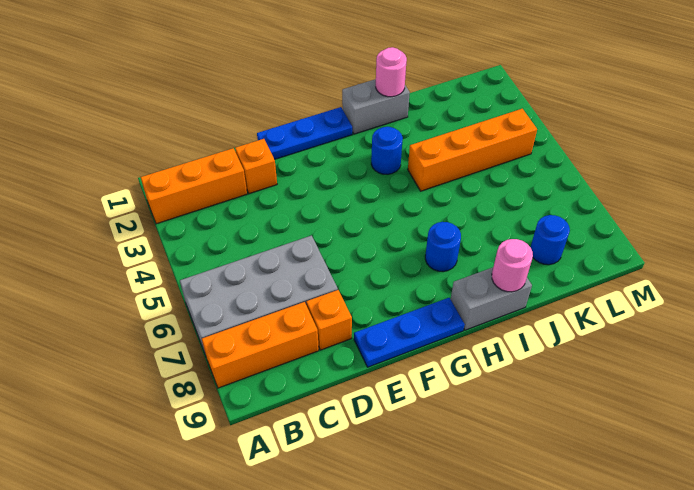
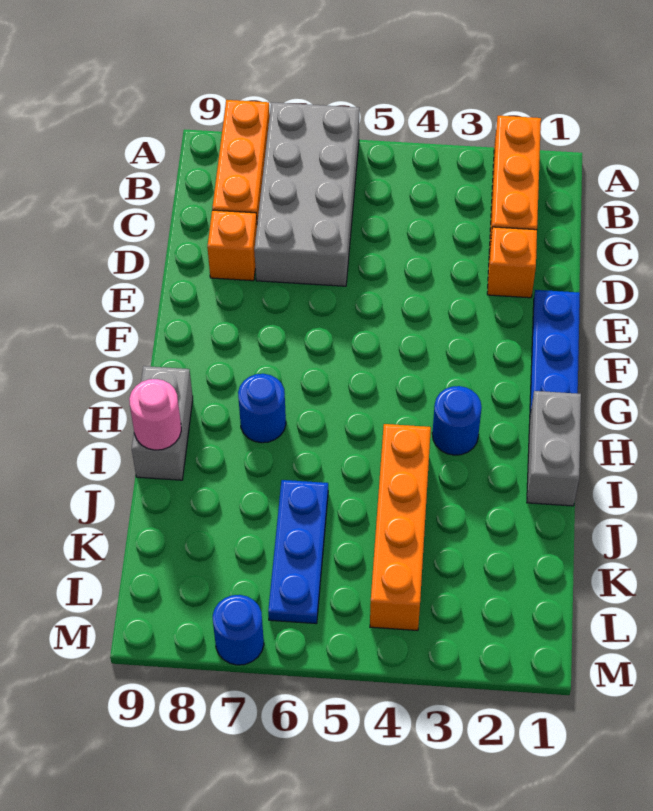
blue 1x3 plate [354,298,465,367] -> blue 1x3 plate moved to [268,480,328,624]
pink 1x1 round brick [376,47,407,97] -> none
blue 1x1 round brick [531,215,570,265] -> blue 1x1 round brick moved to [213,595,264,665]

